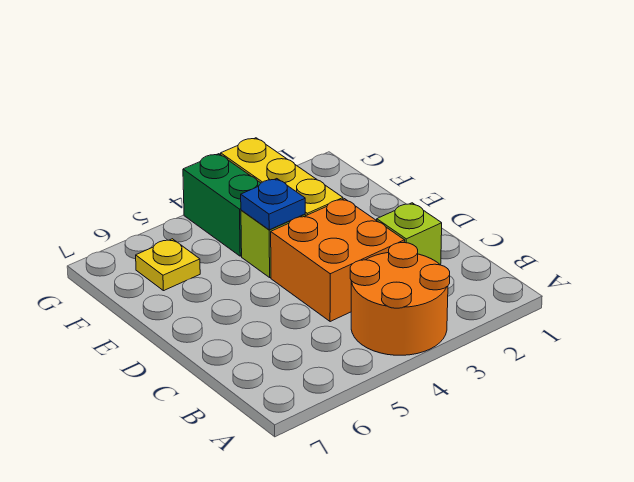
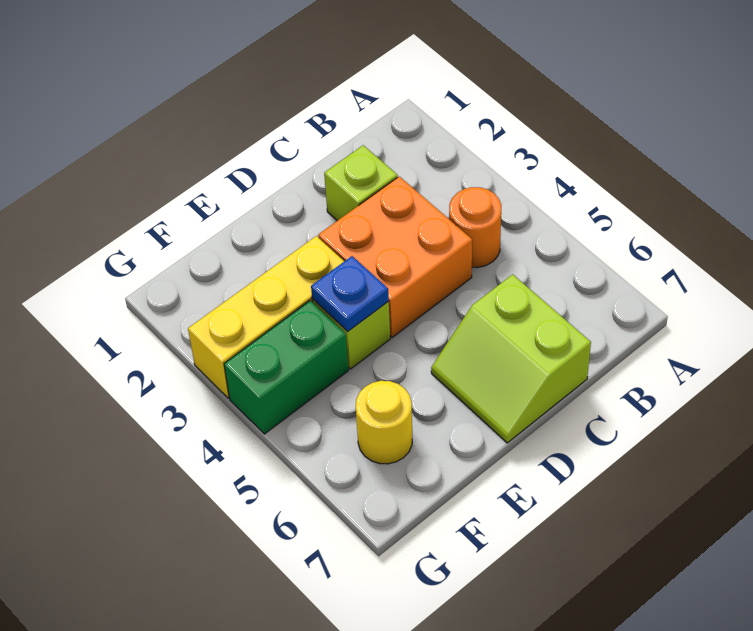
orange 2x2 round brick [350,243,450,355] -> orange 1x1 round brick [449,187,502,268]
none -> lime 2x2 slope [431,274,591,443]
yellow 1x1 plate [136,239,200,291] -> yellow 1x1 round brick [356,381,412,464]

